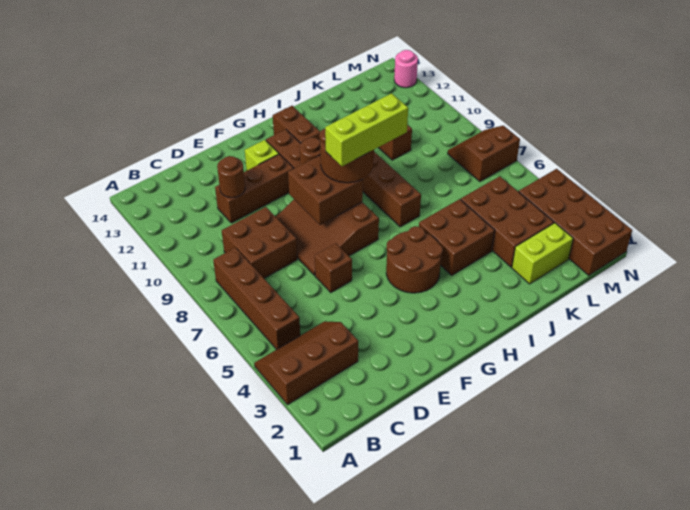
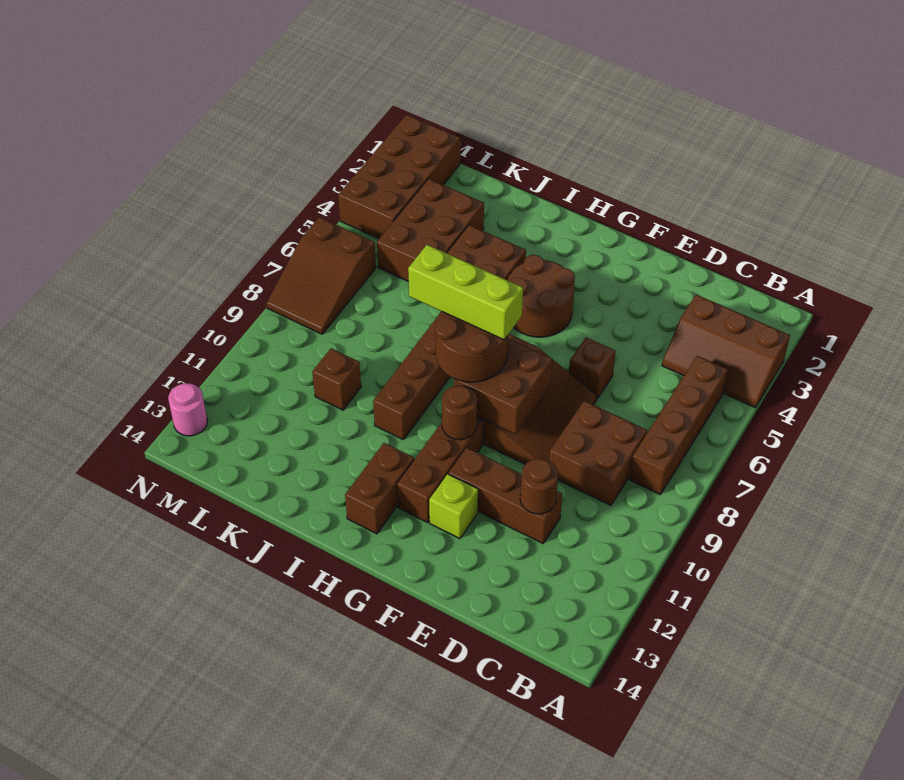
lime 1x2 brick [512,223,573,284] -> none
brown 2x2 slope [448,126,520,182] -> brown 2x3 slope [266,217,376,334]

